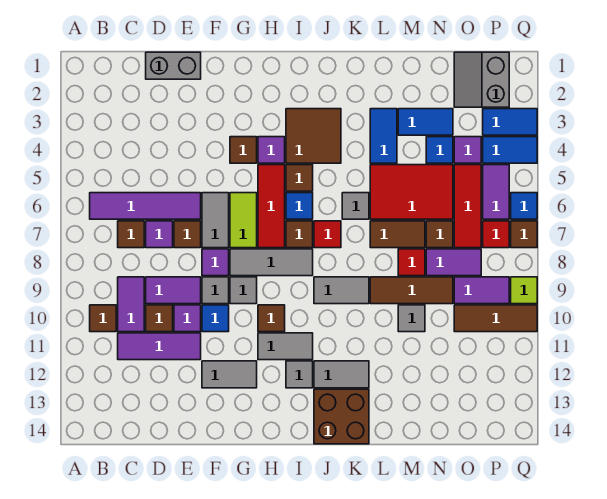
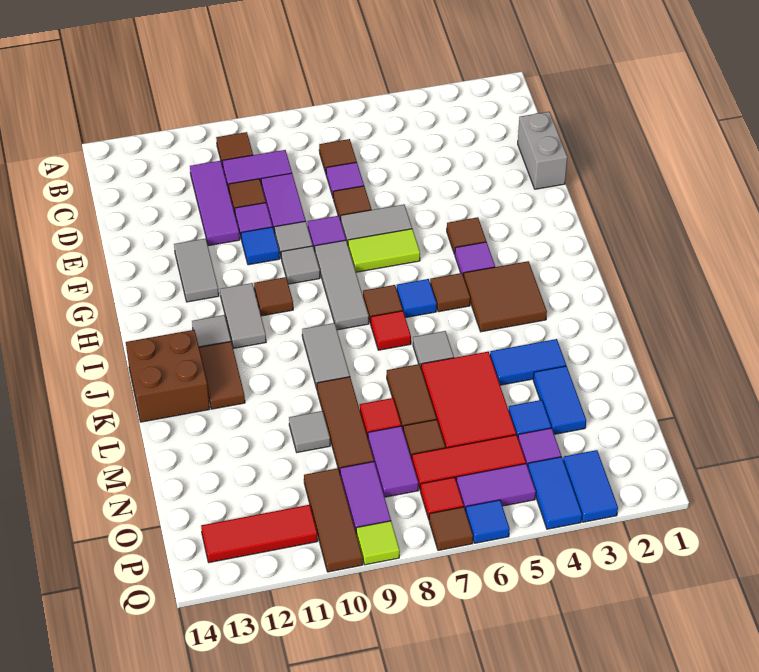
purple 1x4 tile [90,193,201,219] -> none
red 1x3 tile [258,165,285,248] -> red 1x3 tile moved to [201,505,318,563]
grey 1x2 tile [314,361,369,388] -> brown 1x2 tile [199,342,245,409]
grey 2x2 slope [454,52,509,107] -> none

